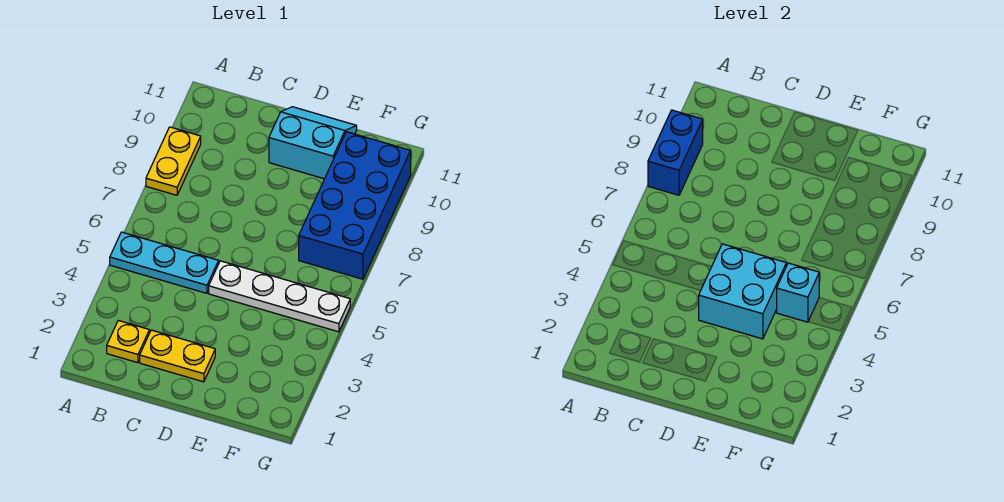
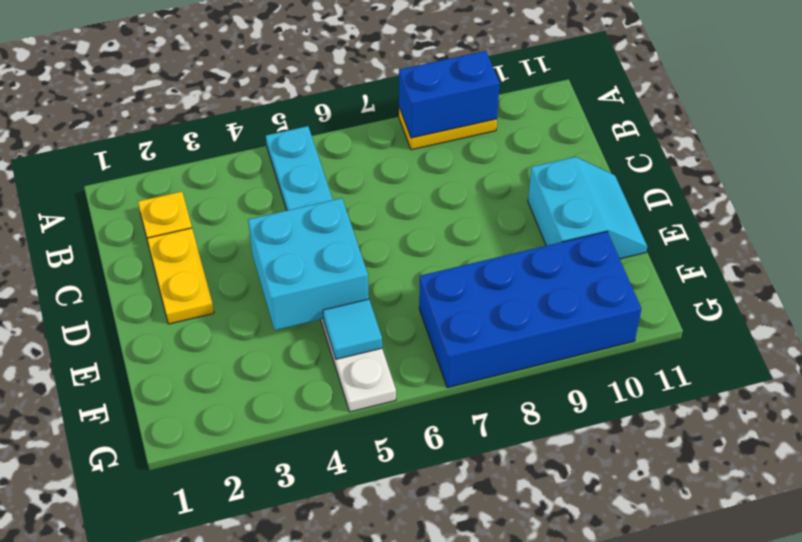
cyan 1x1 brick [776,263,819,322] -> cyan 1x1 tile [323,299,382,359]

